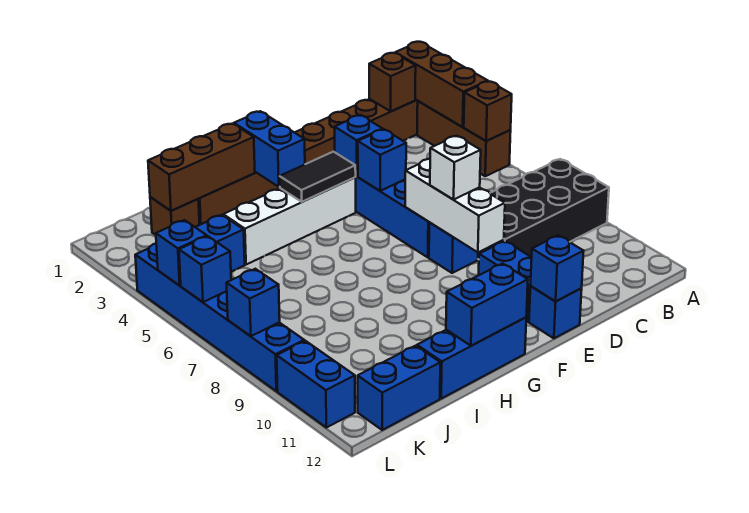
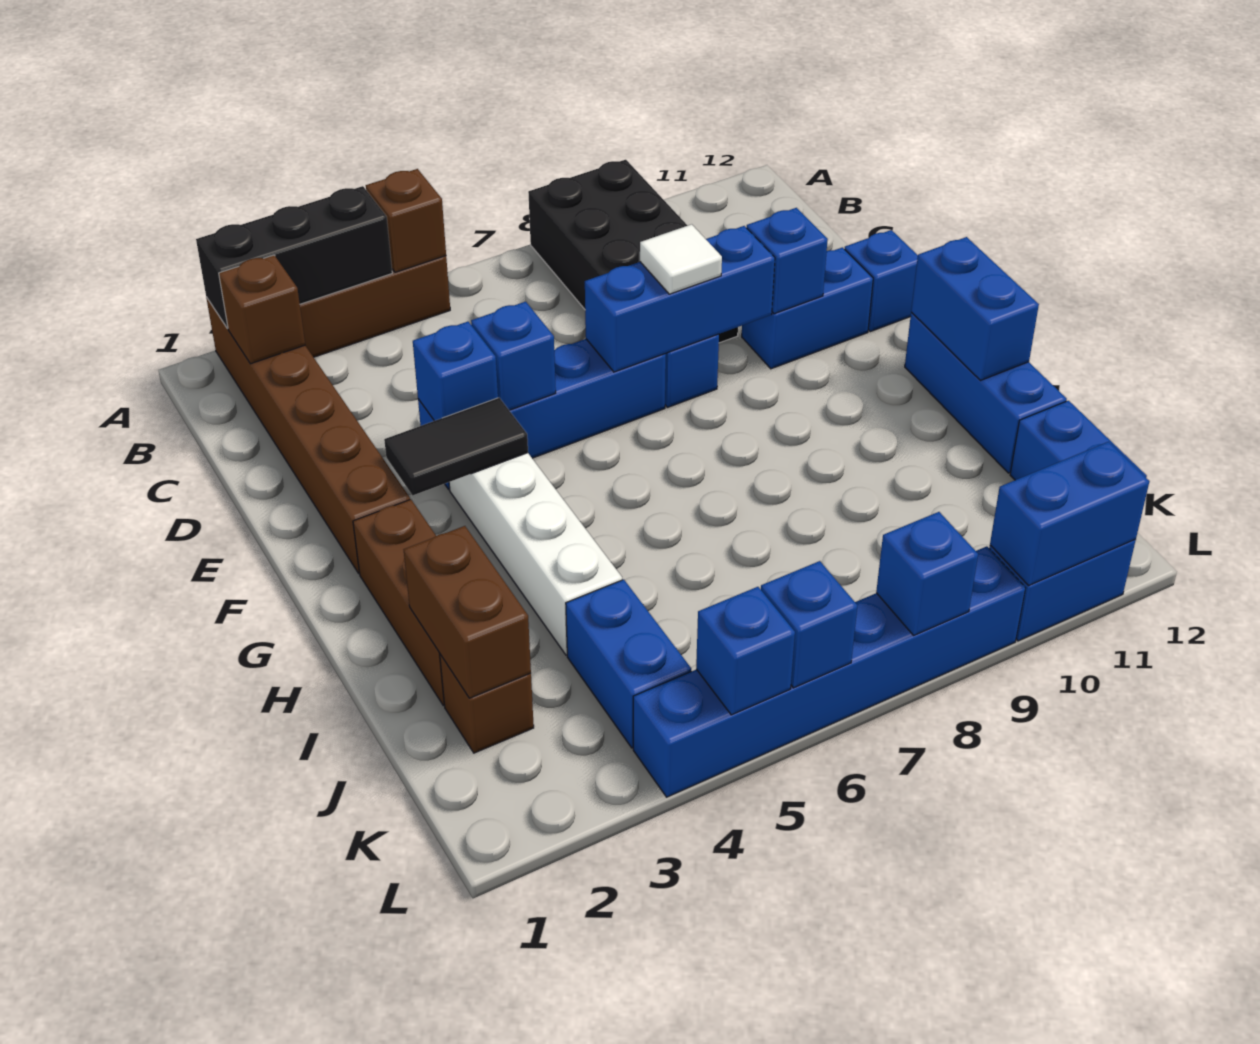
brown 1x3 brick [395,42,488,127] -> black 1x3 brick [196,186,392,328]
white 1x3 brick [405,159,505,252] -> blue 1x3 brick [585,226,775,372]
white 1x1 brick [430,136,481,199] -> white 1x1 tile [640,224,722,294]
blue 1x1 brick [531,235,584,301] -> blue 1x1 brick moved to [747,208,828,314]
black 1x2 tile [280,152,356,202] -> black 1x2 tile turned to [384,398,528,495]
blue 1x2 brick [234,111,305,187] -> blue 1x2 brick moved to [990,442,1149,585]
brown 1x3 brick [148,124,255,211] -> brown 1x2 brick [404,526,531,698]

